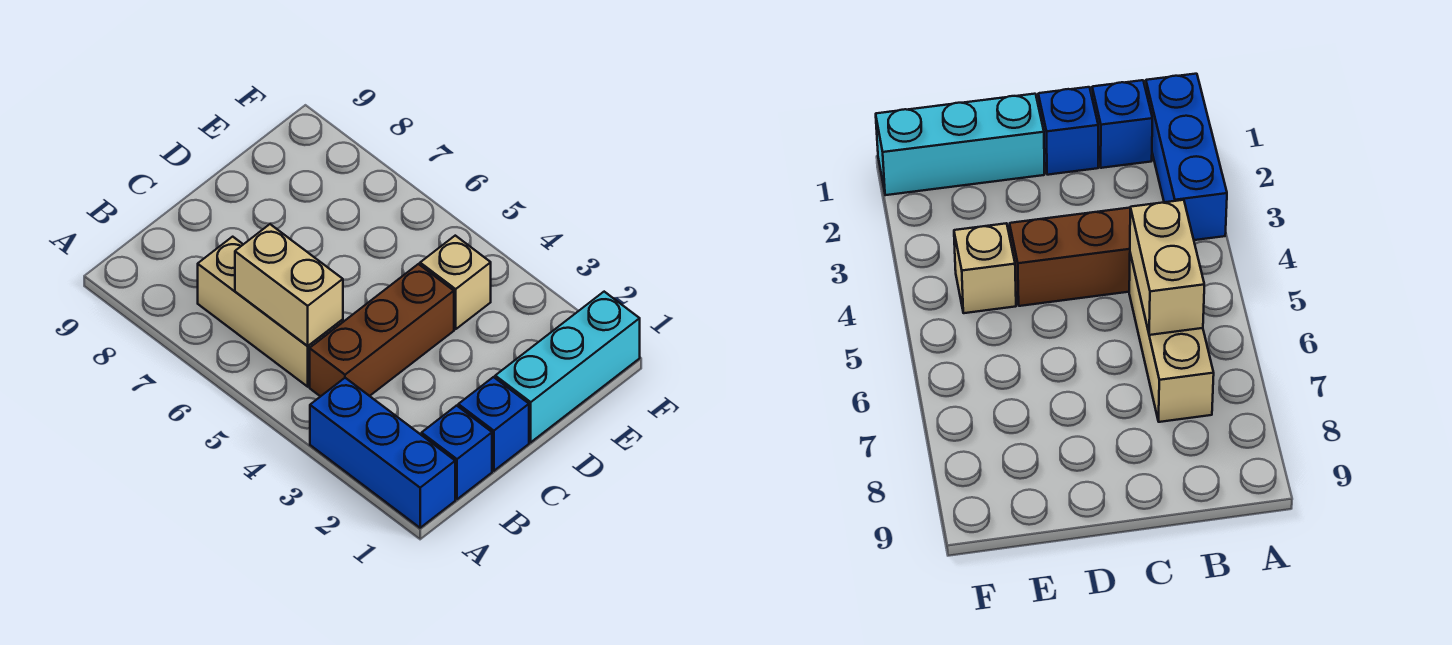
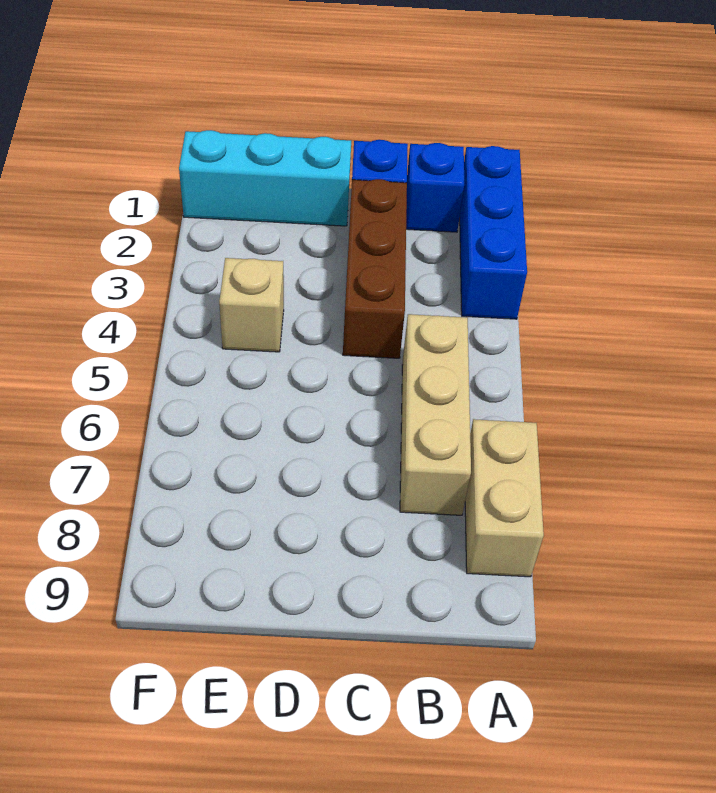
brown 1x3 brick [310,264,454,397] -> brown 1x3 brick turned to [343,179,407,358]
tan 1x2 brick [235,224,343,346] -> tan 1x2 brick moved to [465,419,544,577]

